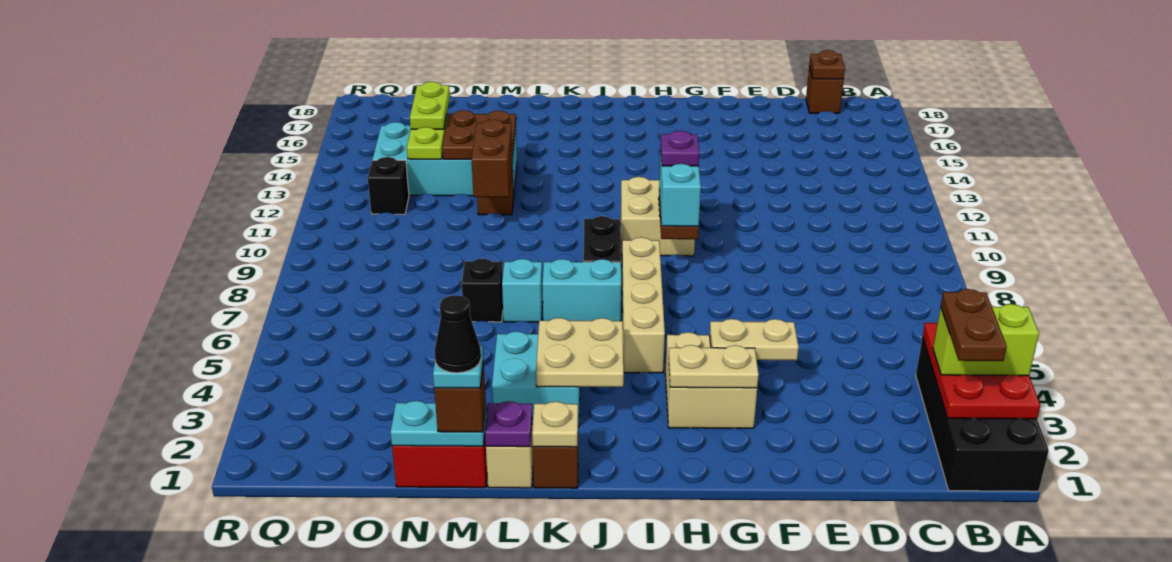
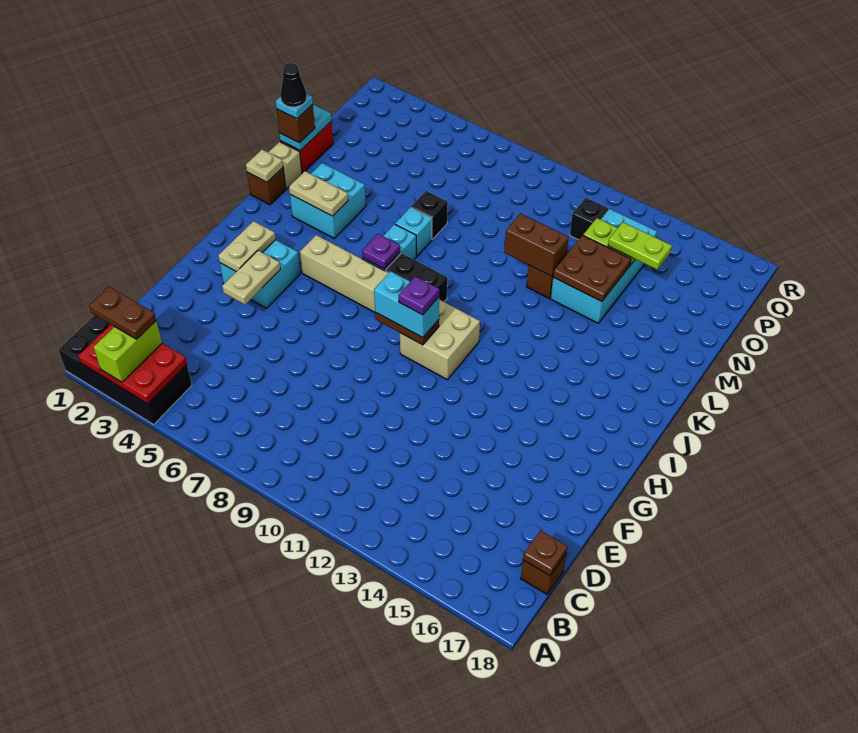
tan 2x2 brick [665,332,757,428] -> cyan 2x2 brick [220,240,300,308]
tan 2x2 plate [536,318,624,387] -> tan 1x2 plate [289,171,348,216]
purple 1x1 plate [485,401,532,447] -> purple 1x1 plate moved to [362,234,400,269]

